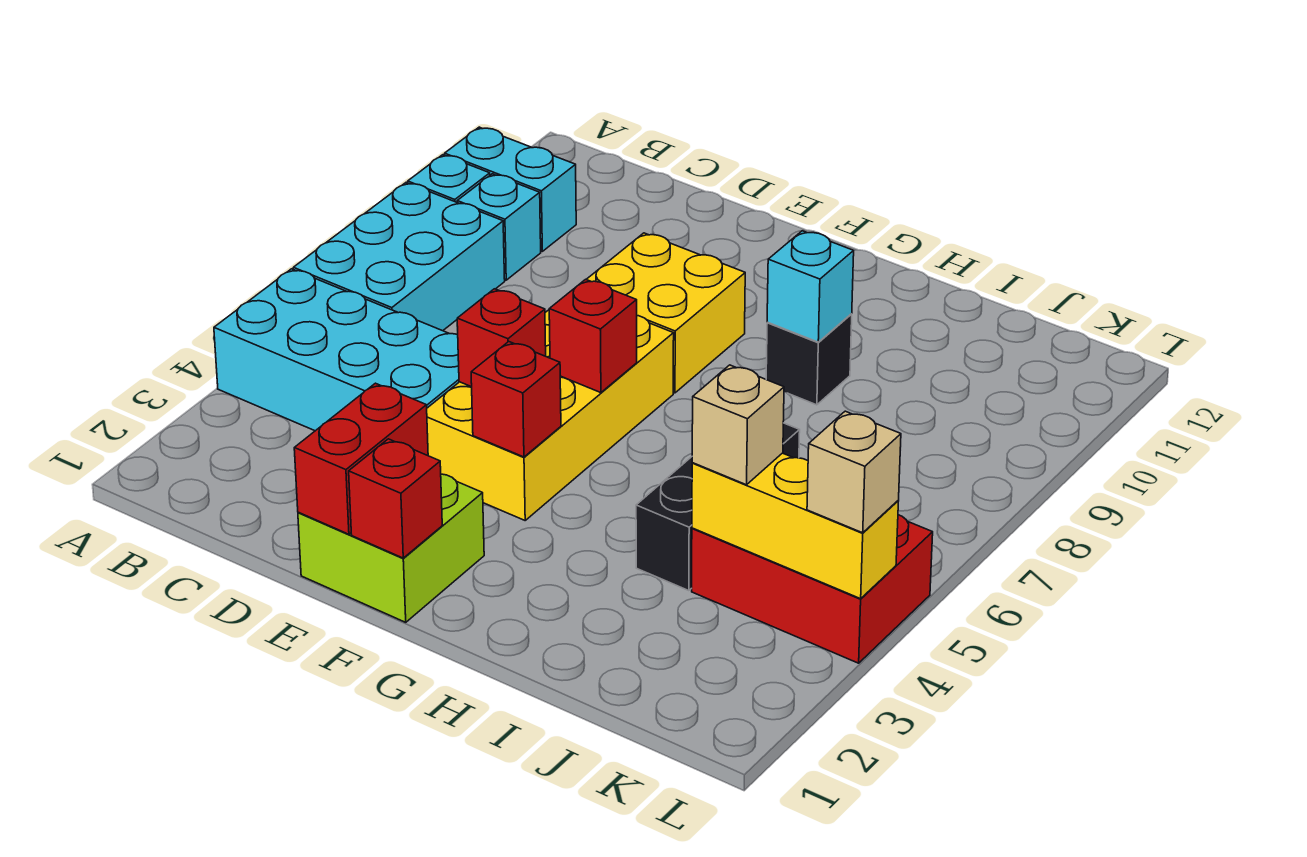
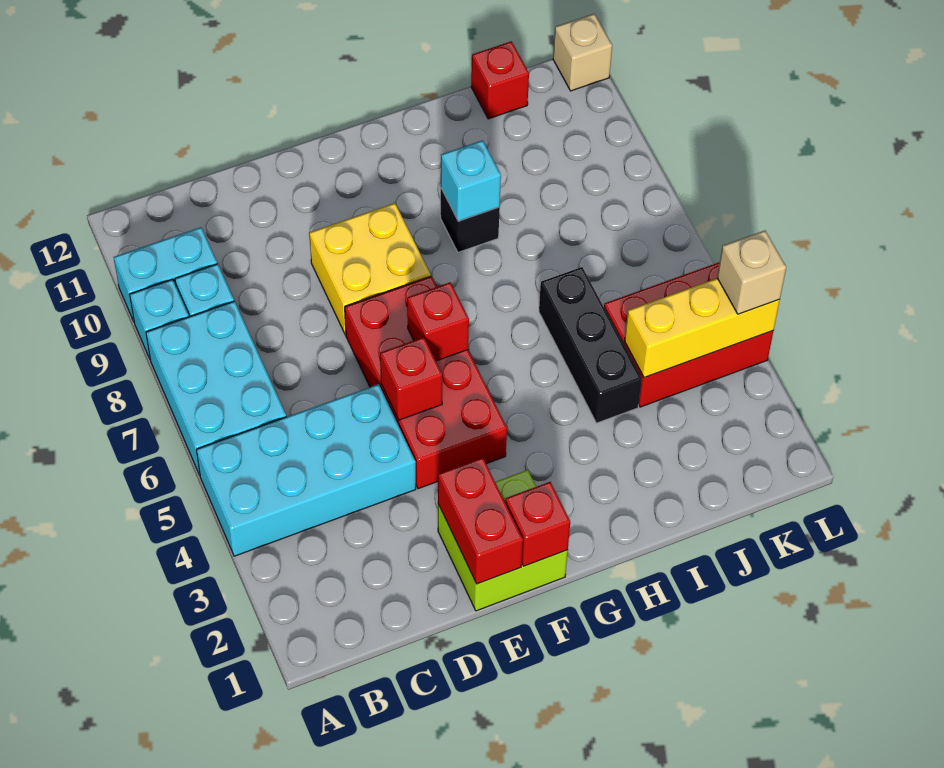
yellow 2x4 brick [427,310,674,520] -> red 2x4 brick [345,276,507,489]
red 1x1 brick [471,342,561,457] -> red 1x1 brick moved to [471,41,529,119]
tan 1x1 brick [692,365,784,485] -> tan 1x1 brick moved to [553,14,612,91]

